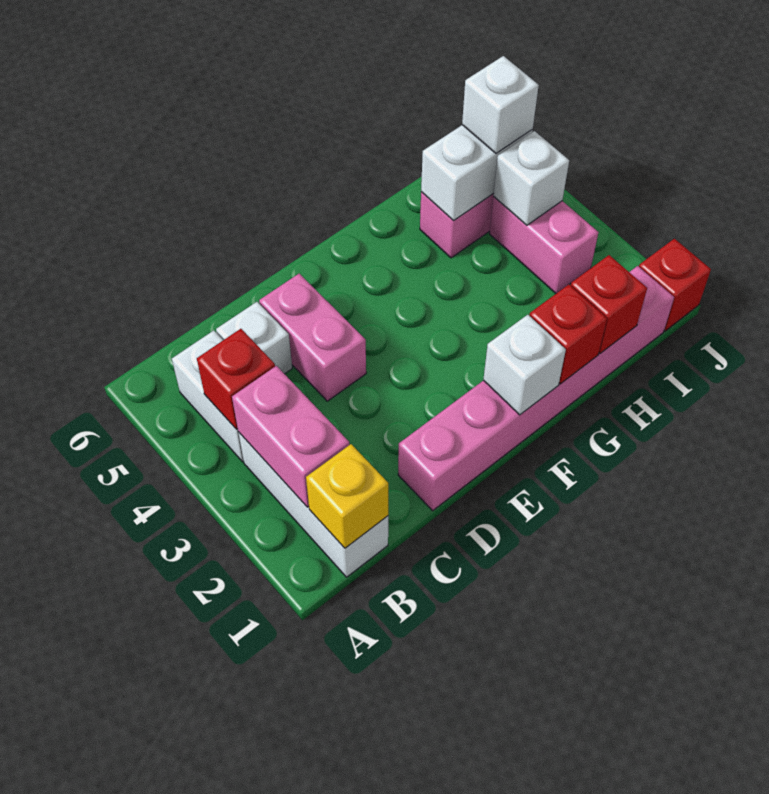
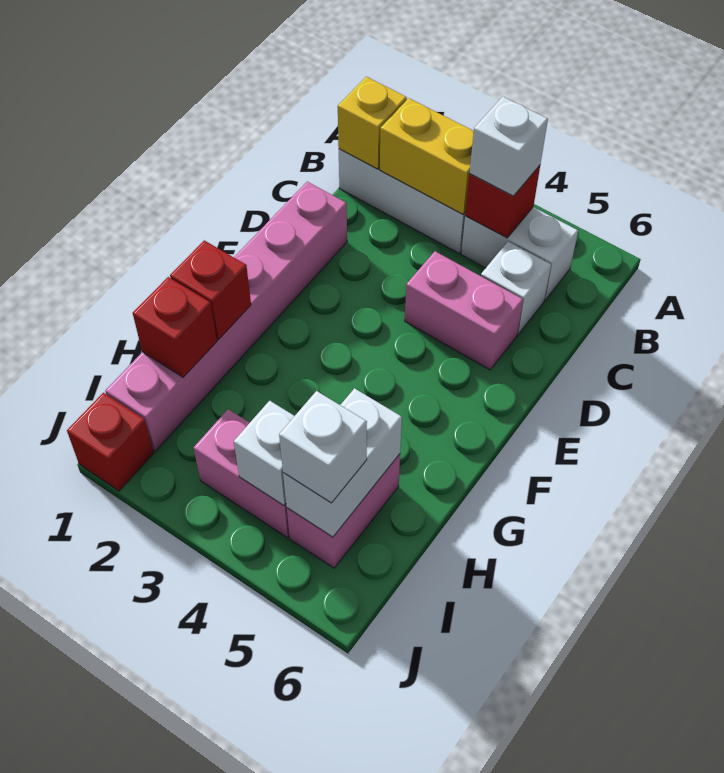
pink 1x2 brick [232,366,349,507] -> yellow 1x2 brick [380,98,474,214]
white 1x1 brick [483,315,566,415] -> white 1x1 brick moved to [469,97,548,196]

